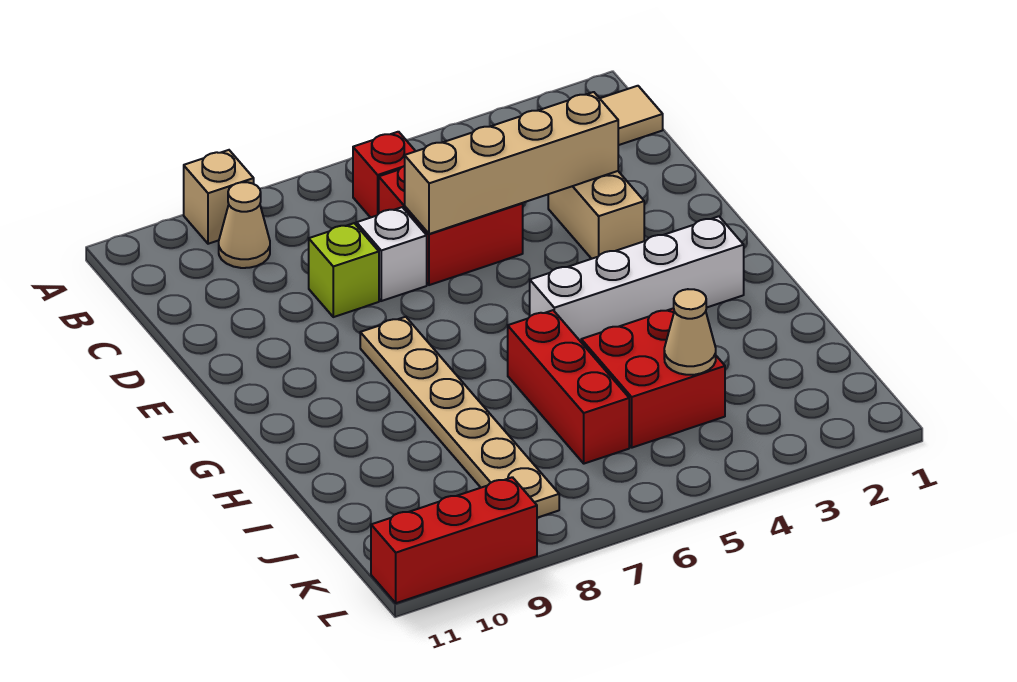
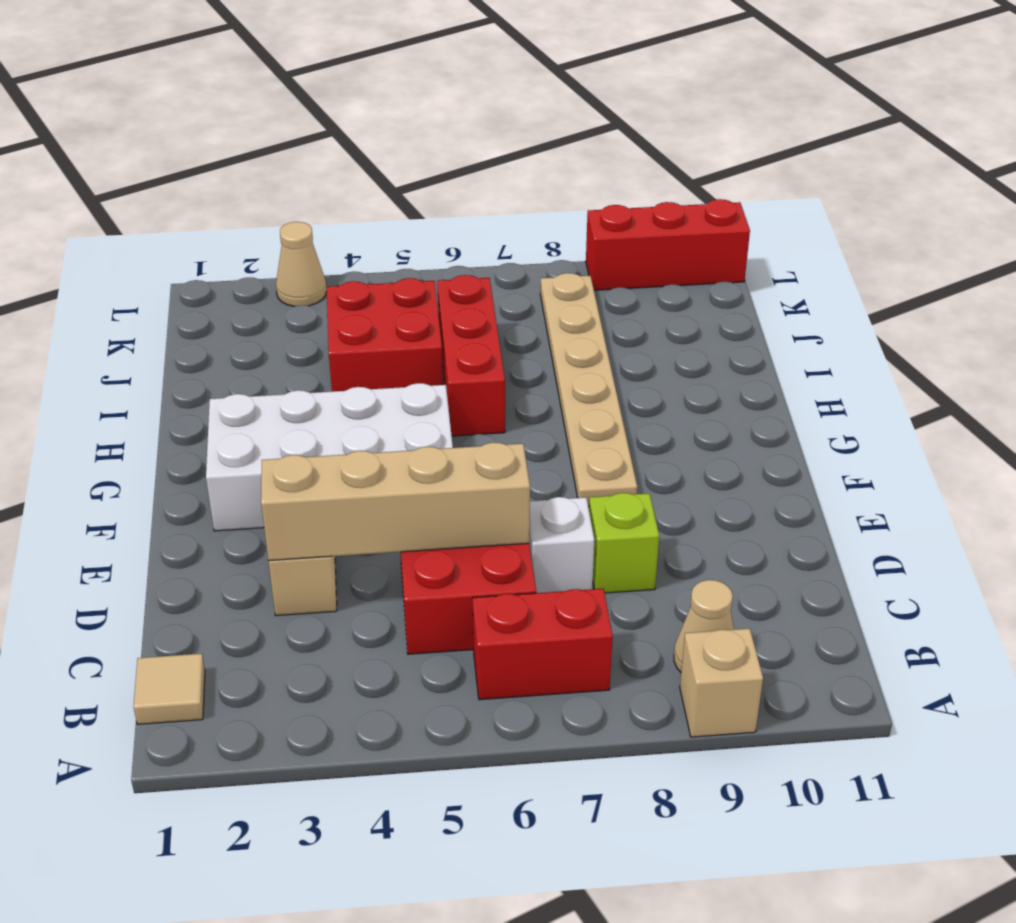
red 1x1 brick [353,132,415,218] -> red 1x2 brick [473,589,613,700]
white 1x4 brick [530,216,744,342] -> white 2x4 brick [206,383,453,531]
tan 1x1 cone [664,289,716,375] -> tan 1x1 cone moved to [276,222,327,307]

